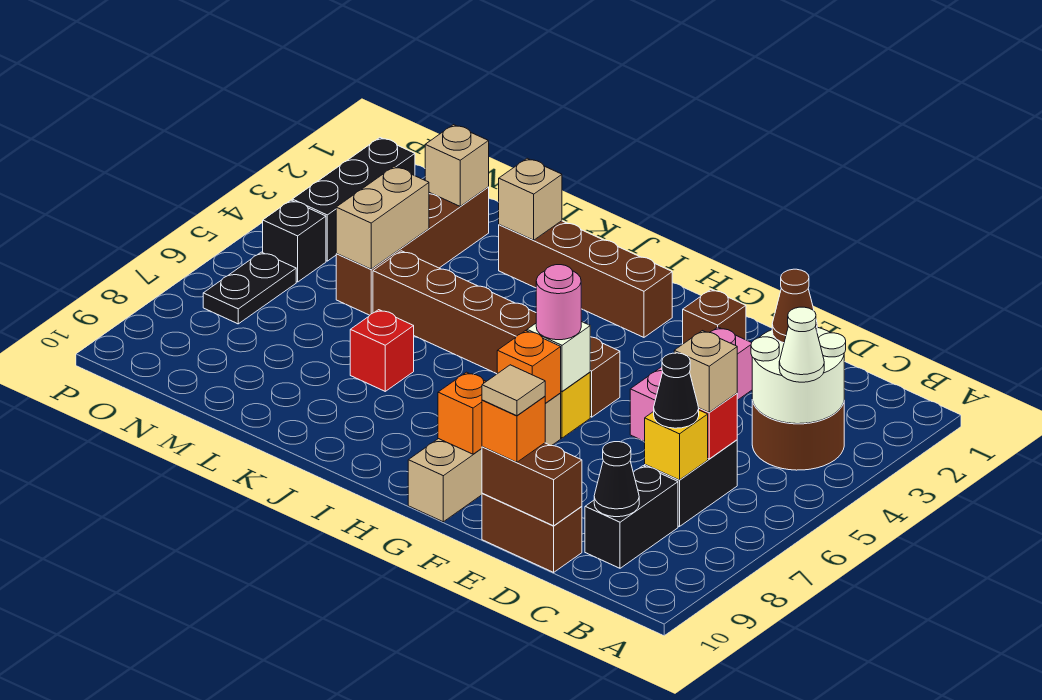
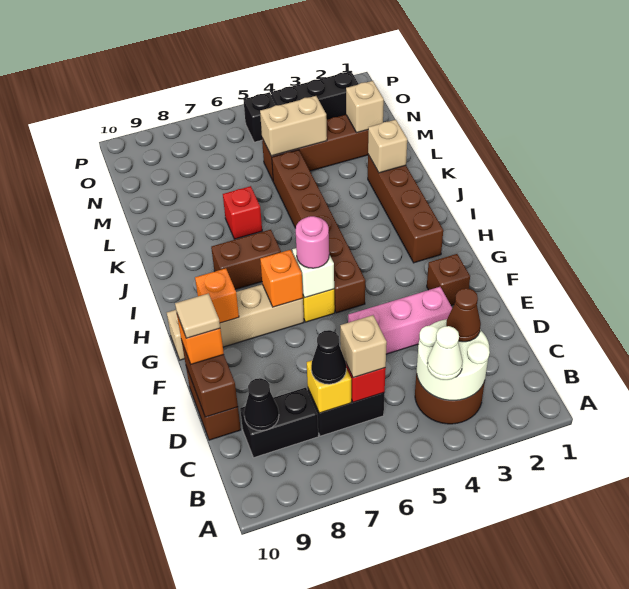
none -> brown 1x2 brick [211,230,281,289]
black 1x2 plate [203,252,296,324] -> none

